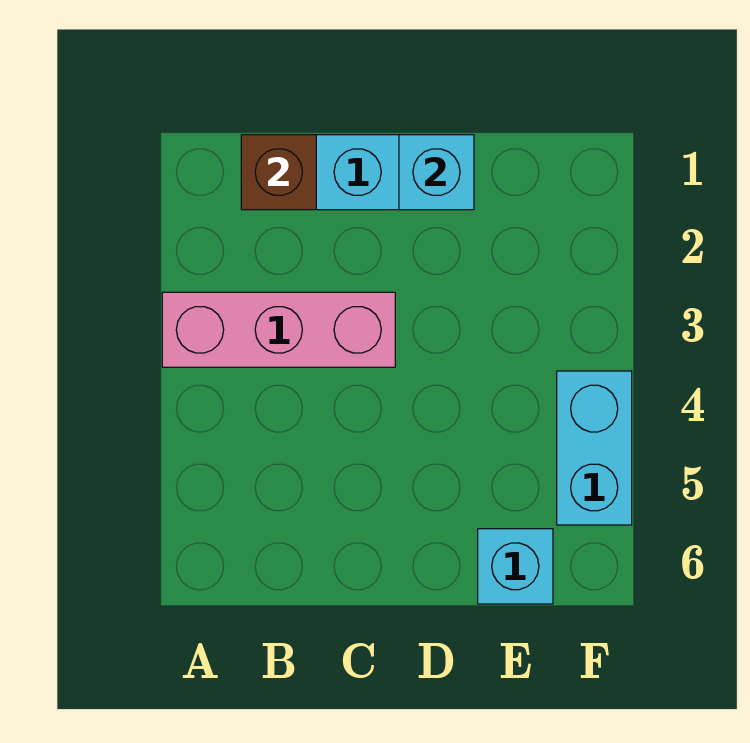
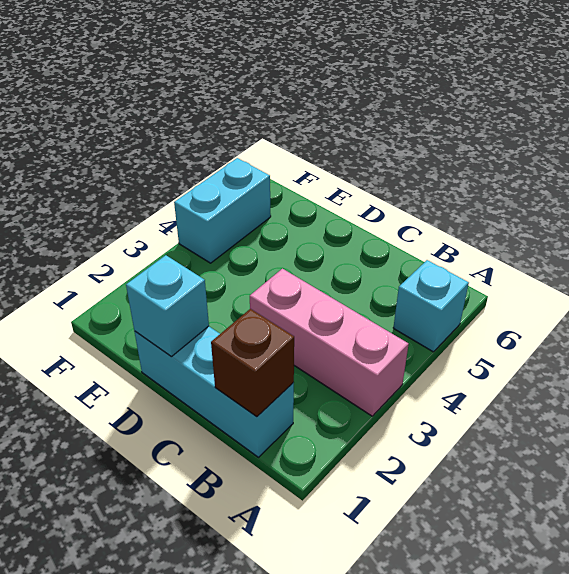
cyan 1x1 brick [478,529,553,604] -> cyan 1x1 brick moved to [393,260,469,352]

